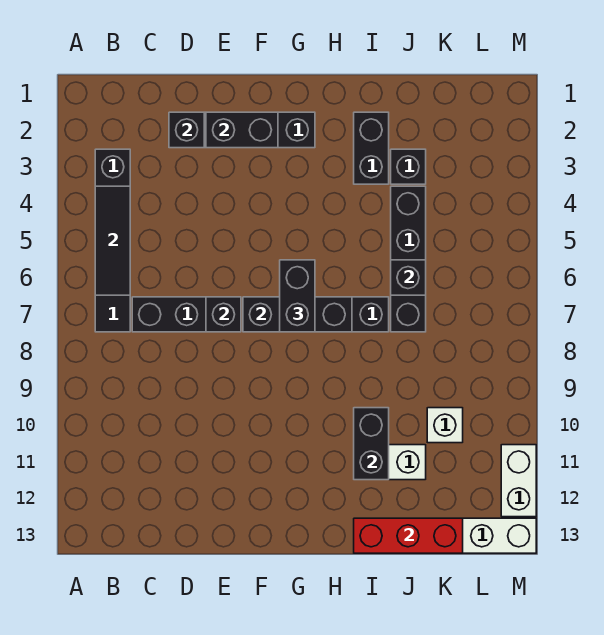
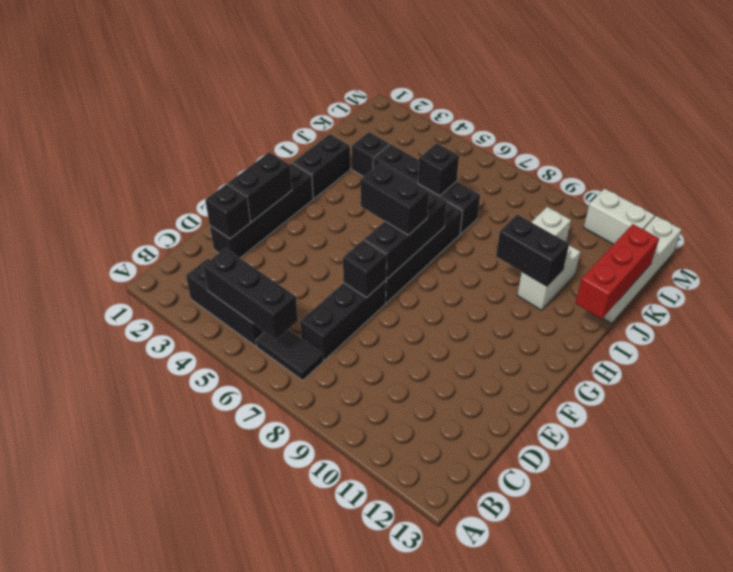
black 1x3 tile [95,186,130,295] -> black 1x3 brick [203,248,298,340]
black 1x2 brick [354,112,389,184] -> black 1x2 brick turned to [293,134,350,199]

